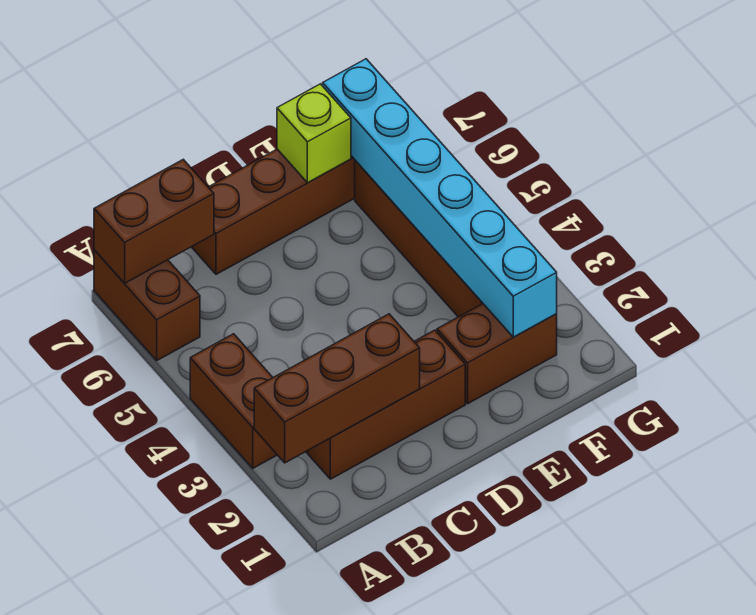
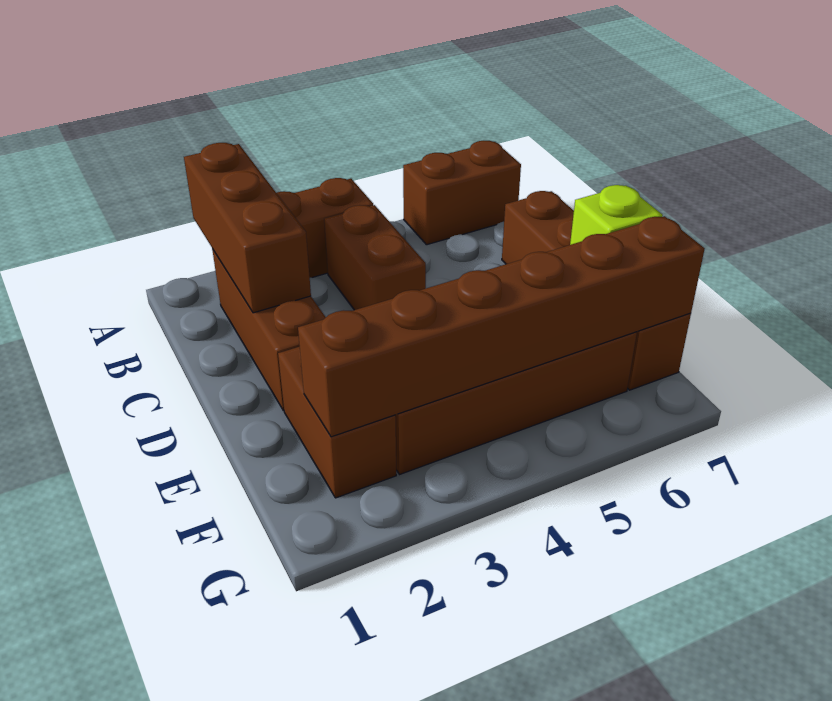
brown 1x2 brick [94,159,214,283] -> brown 1x2 brick moved to [324,205,426,310]
cyan 1x6 brick [323,59,557,337] -> brown 1x6 brick [298,216,705,437]

